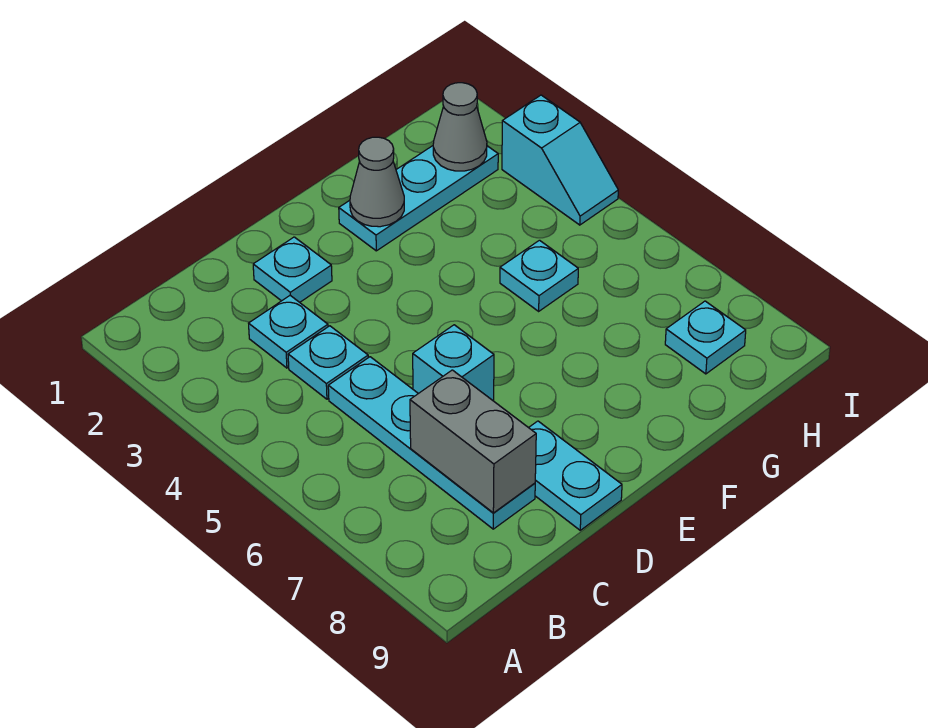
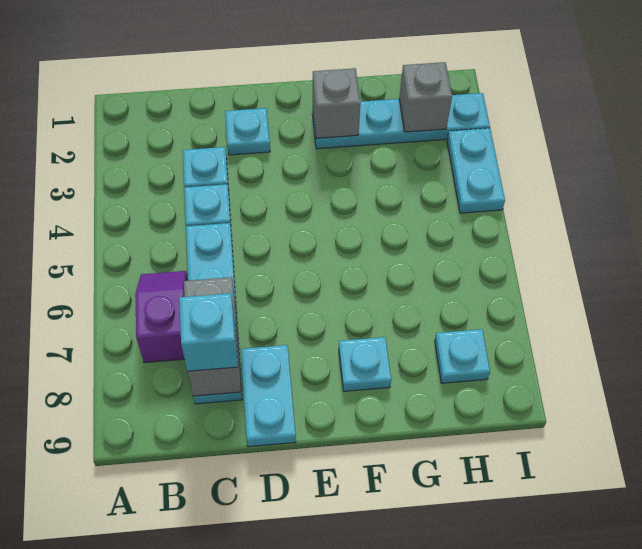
none -> purple 1x2 slope [135,271,187,363]
cyan 1x1 brick [413,325,494,401] -> cyan 1x1 brick moved to [179,293,238,371]
cyan 1x3 plate [339,146,498,251] -> cyan 1x4 plate [312,93,490,149]
grey 1x1 cone [350,137,404,227] -> grey 1x1 brick [313,68,361,138]
cyan 1x1 plate [500,240,578,311] -> cyan 1x1 plate moved to [339,337,391,391]
grey 1x1 cone [433,83,487,171] -> grey 1x1 brick [399,62,452,132]
cyan 1x2 slope [502,95,618,225] -> cyan 1x2 plate [447,128,505,213]

